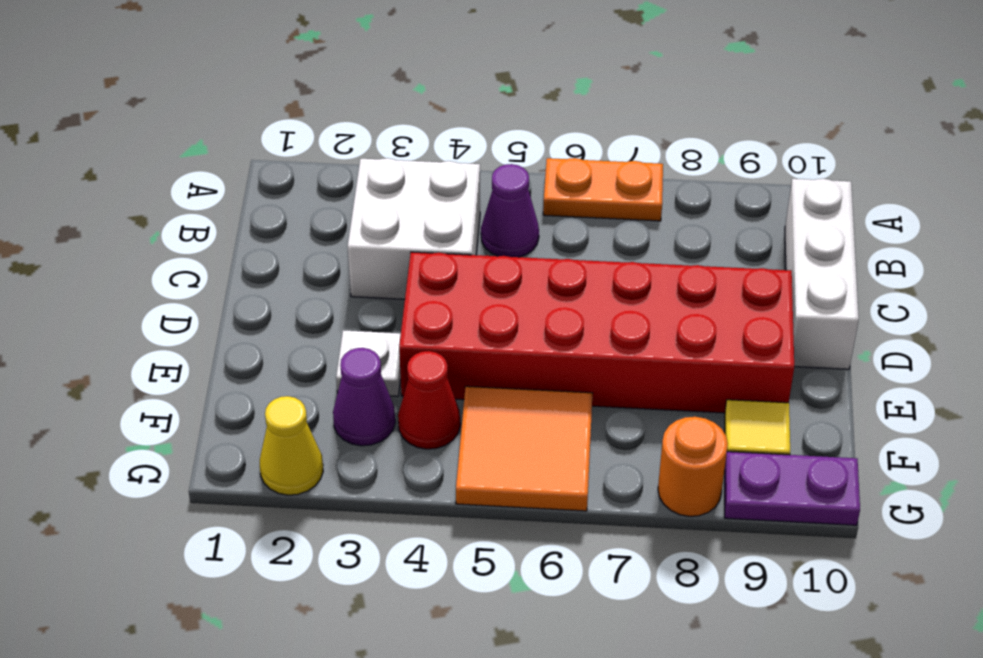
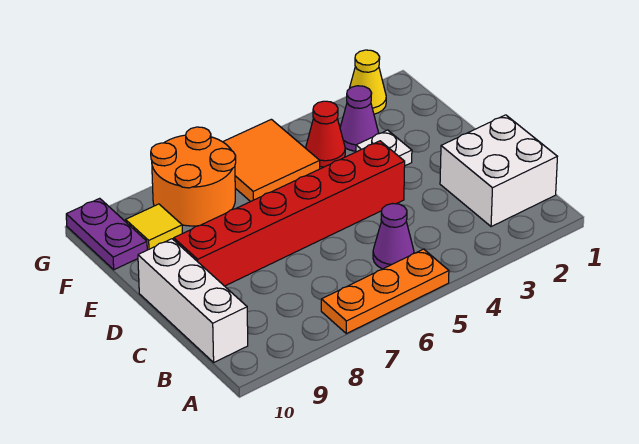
orange 1x2 plate [543,158,663,221] -> orange 1x3 plate [321,249,449,334]
white 2x2 brick [348,158,480,299] -> white 2x2 brick moved to [440,115,557,227]
red 2x6 brick [399,252,794,413] -> red 1x6 brick [174,141,405,286]
orange 1x1 round brick [658,417,728,516] -> orange 2x2 round brick [151,127,236,226]
purple 1x2 plate [725,452,860,525] -> purple 1x2 plate turned to [66,198,147,270]

